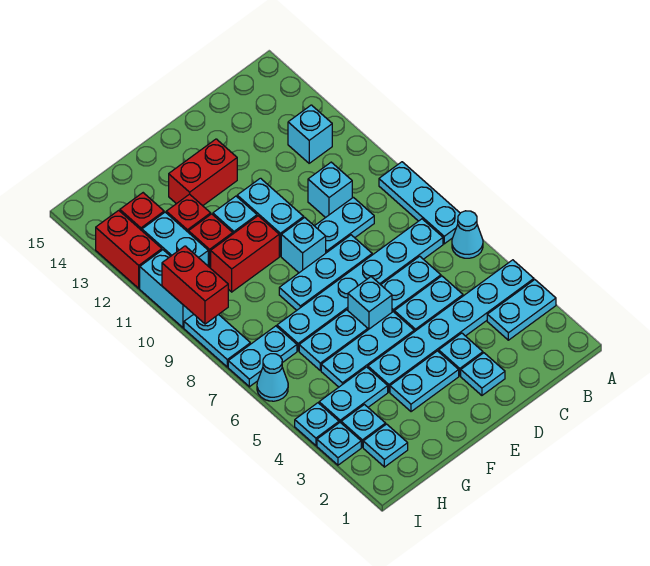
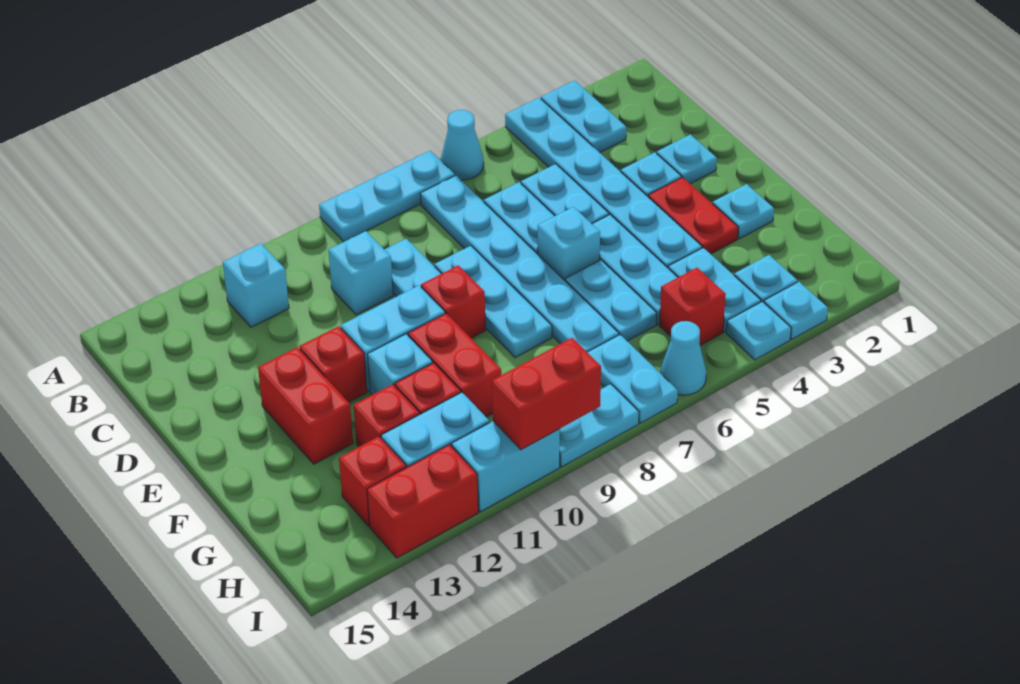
cyan 1x2 plate [390,351,459,412] -> red 1x2 plate [648,177,738,254]
cyan 1x1 brick [281,218,326,273] -> red 1x1 brick [421,265,486,338]
none -> red 1x1 brick [300,326,367,402]
cyan 1x1 plate [363,424,408,467] -> cyan 1x1 plate moved to [713,184,774,239]
none -> red 1x1 brick [659,268,726,345]

